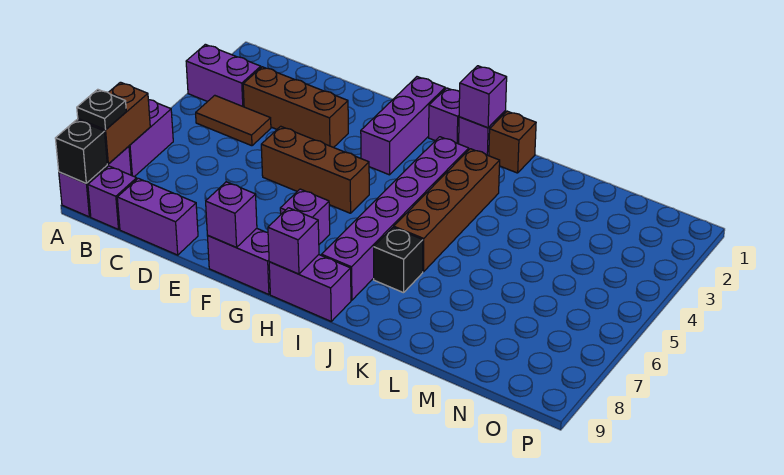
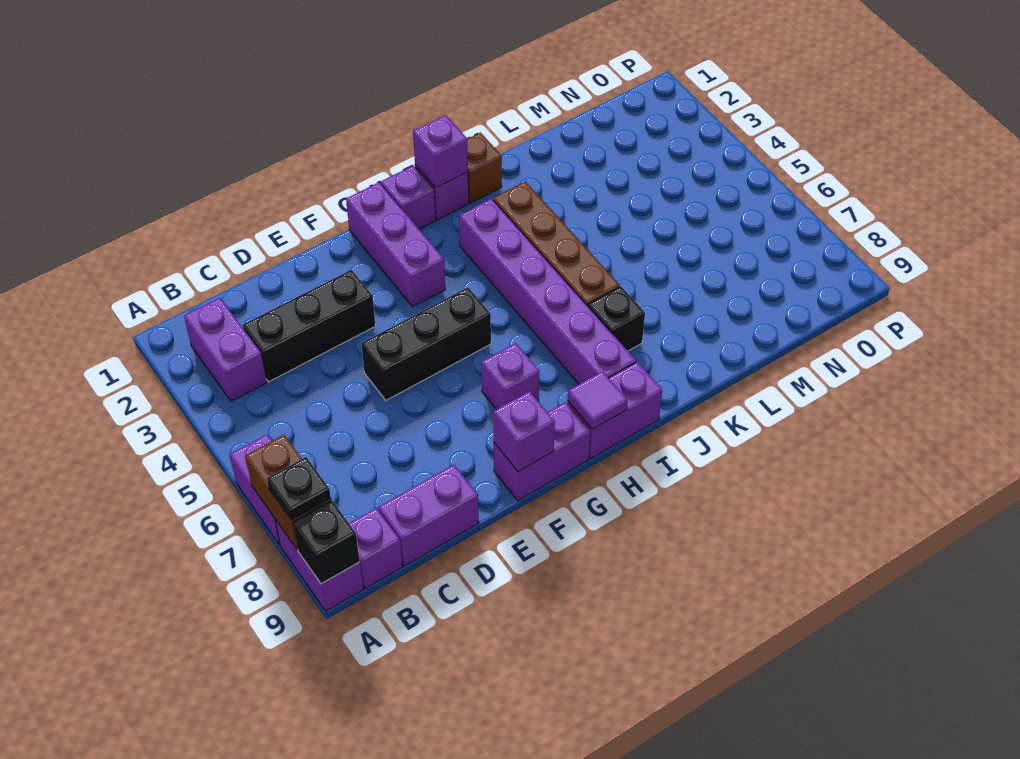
purple 1x2 brick [186,44,261,107] -> purple 1x2 brick turned to [184,298,267,401]
brown 1x2 tile [196,95,271,146] -> none
brown 1x3 brick [243,67,348,148] -> black 1x3 brick [243,270,376,382]
brown 1x3 brick [261,126,369,213] -> black 1x3 brick [361,287,491,400]
purple 1x1 brick [268,208,319,274] -> purple 1x1 tile [568,371,628,429]

